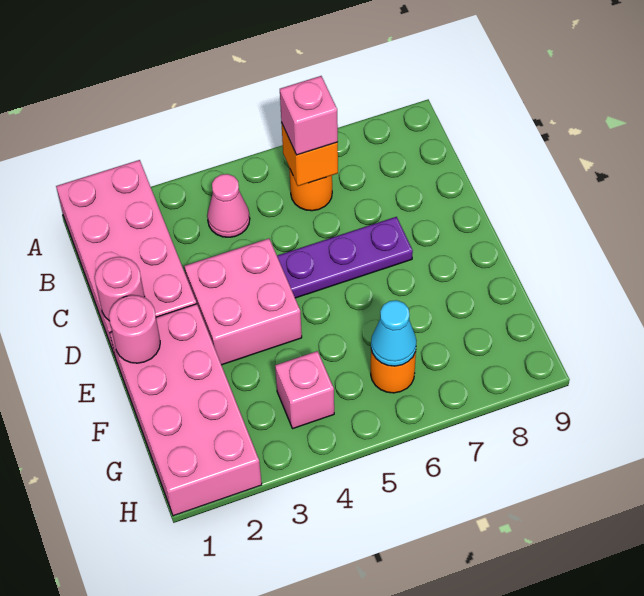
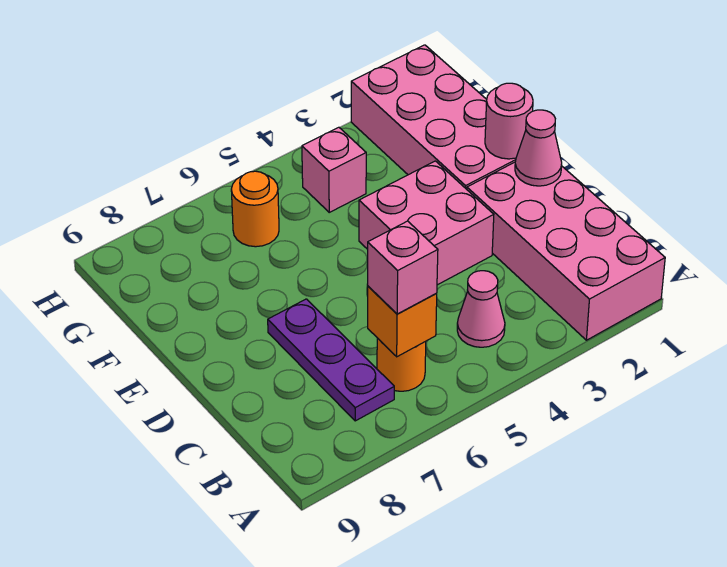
pink 1x1 round brick [95,257,145,321] -> pink 1x1 cone [515,110,562,186]
purple 1x3 plate [277,217,413,298] -> purple 1x3 plate turned to [268,299,394,421]
cyan 1x1 cone [371,300,417,366] -> none

